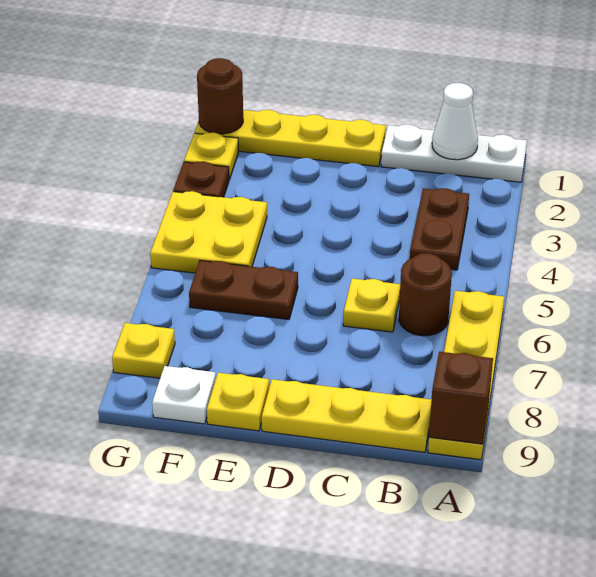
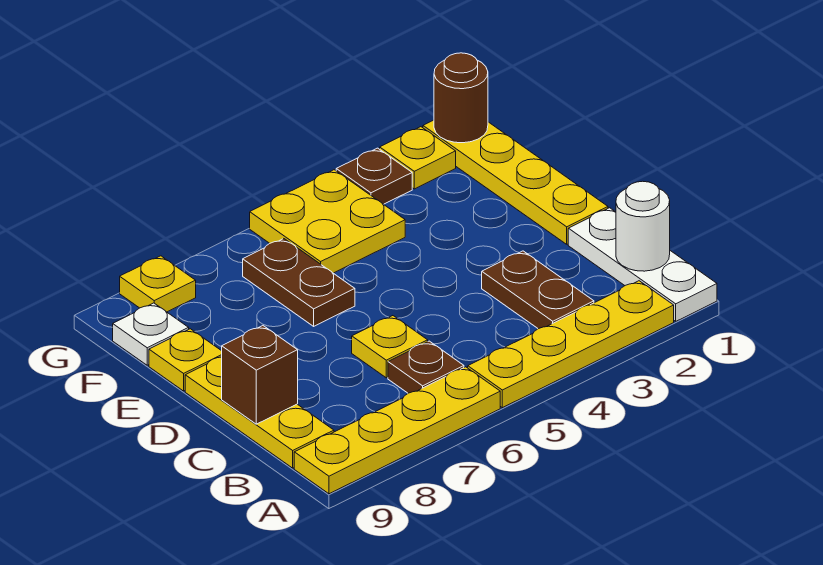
none -> yellow 1x4 plate [468,281,674,408]
brown 1x1 brick [429,352,493,444] -> brown 1x1 brick moved to [222,326,298,424]
white 1x1 cone [432,83,478,160] -> white 1x1 round brick [616,181,670,271]
brown 1x2 plate [410,188,469,270] -> brown 1x2 plate turned to [482,251,594,329]
brown 1x1 round brick [399,253,452,336] -> brown 1x1 plate [388,341,464,393]

